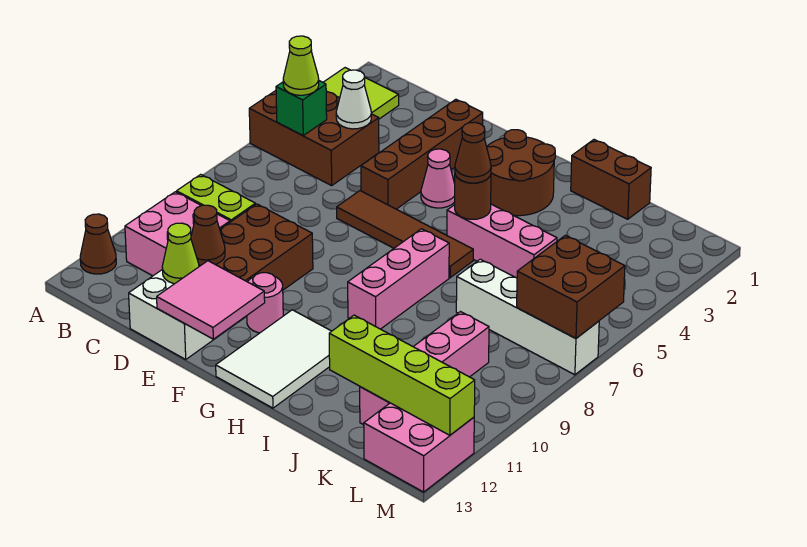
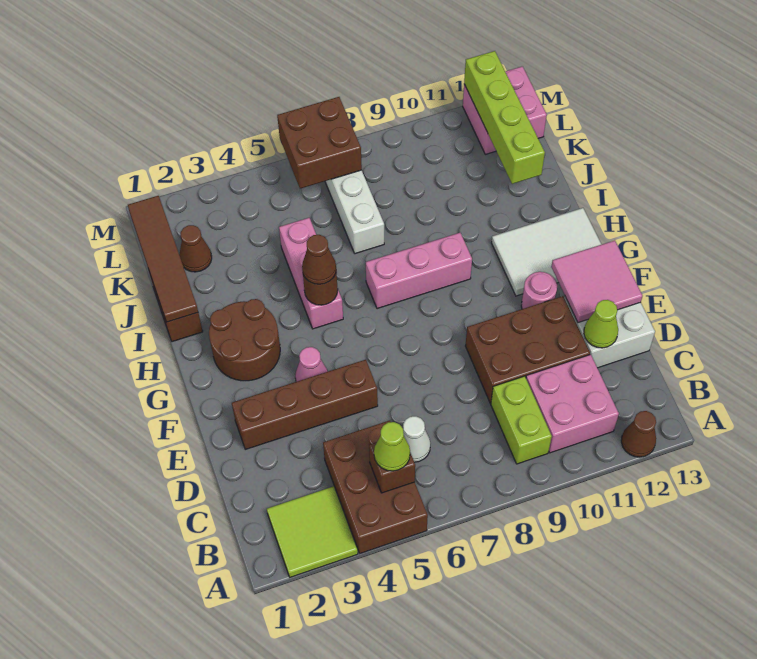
green 1x1 brick [276,81,327,136] -> brown 1x1 brick [369,442,415,493]
white 1x1 cone [336,70,371,129] -> white 1x1 cone moved to [403,416,431,462]
brown 1x1 cone [191,205,225,265] -> brown 1x1 cone moved to [179,225,212,272]
brown 1x4 tile [337,191,473,278] -> brown 1x4 tile moved to [128,196,198,322]
pink 1x4 brick [360,312,489,425] -> none

